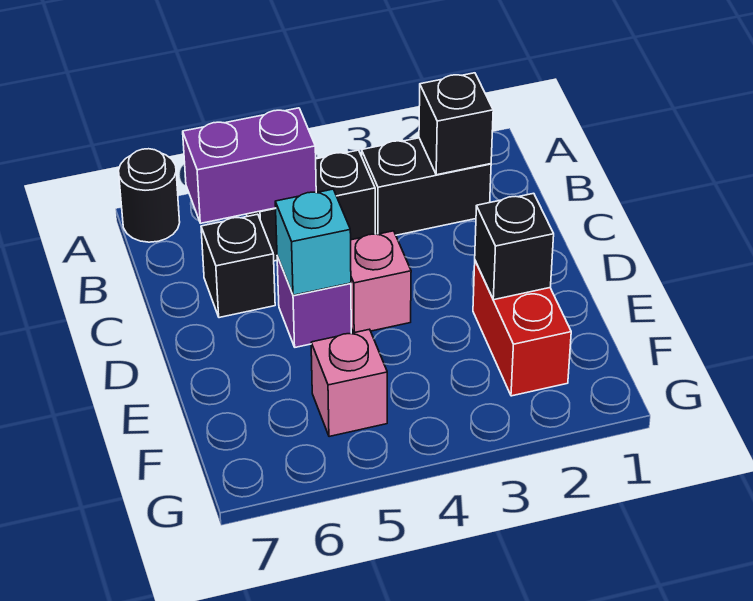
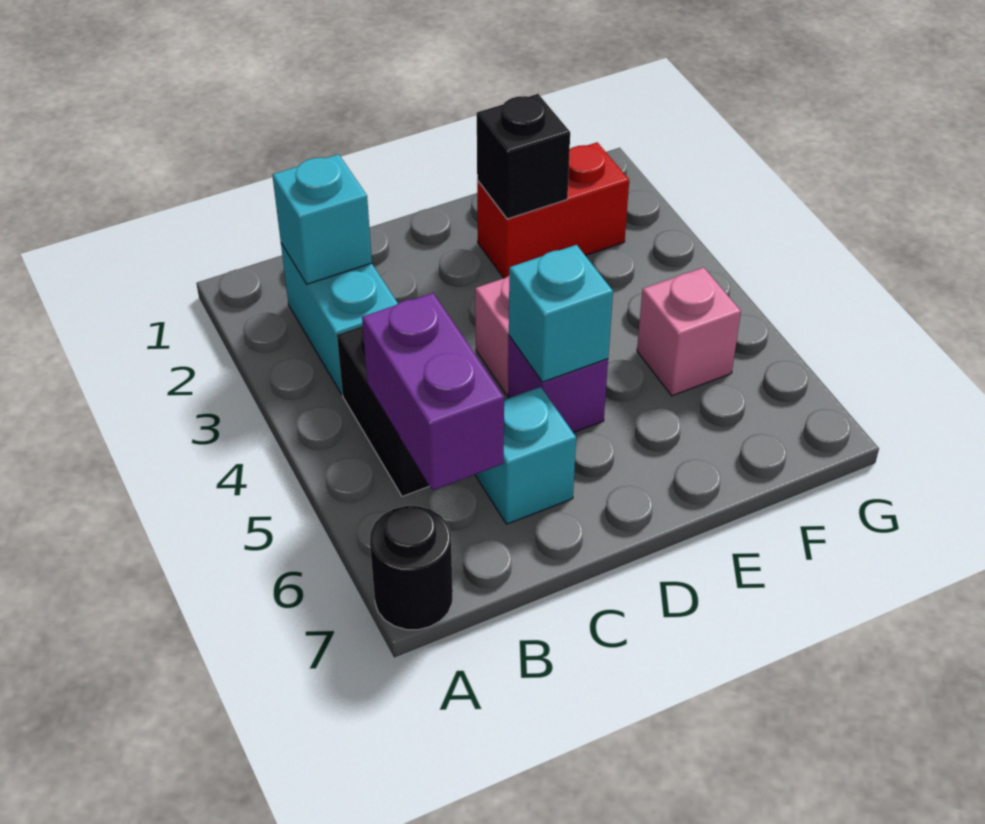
black 1x2 brick [362,138,491,235] -> cyan 1x2 brick [281,243,398,394]
black 1x1 brick [419,73,493,175] -> cyan 1x1 brick [272,154,372,284]
black 1x1 brick [201,214,275,318] -> cyan 1x1 brick [475,387,576,524]

